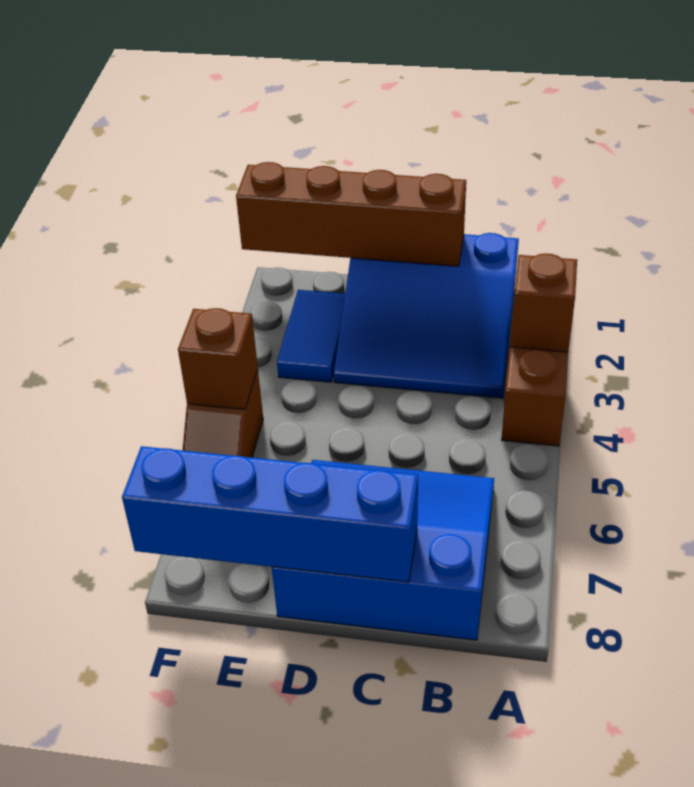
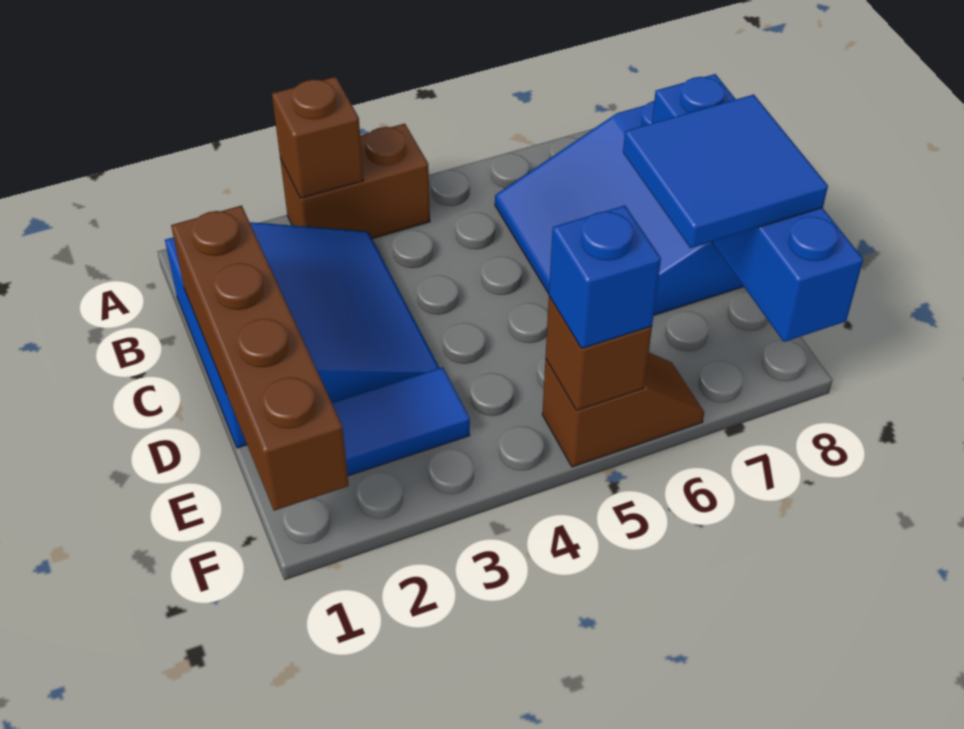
none -> blue 2x2 tile [623,95,828,248]
none -> blue 1x1 brick [549,206,661,348]

